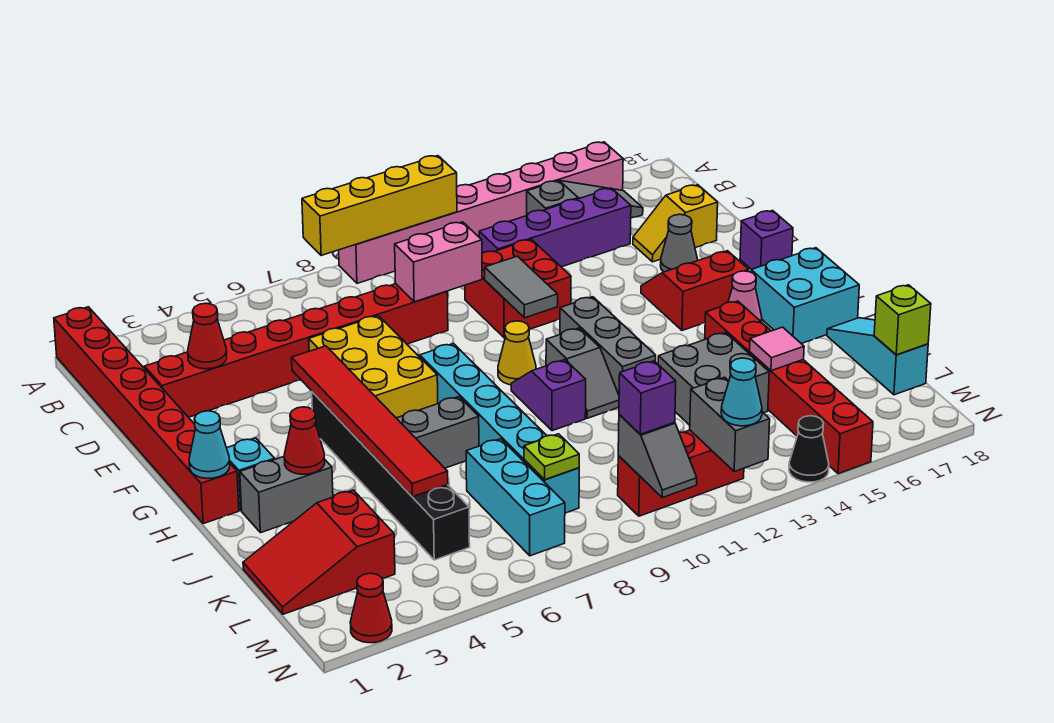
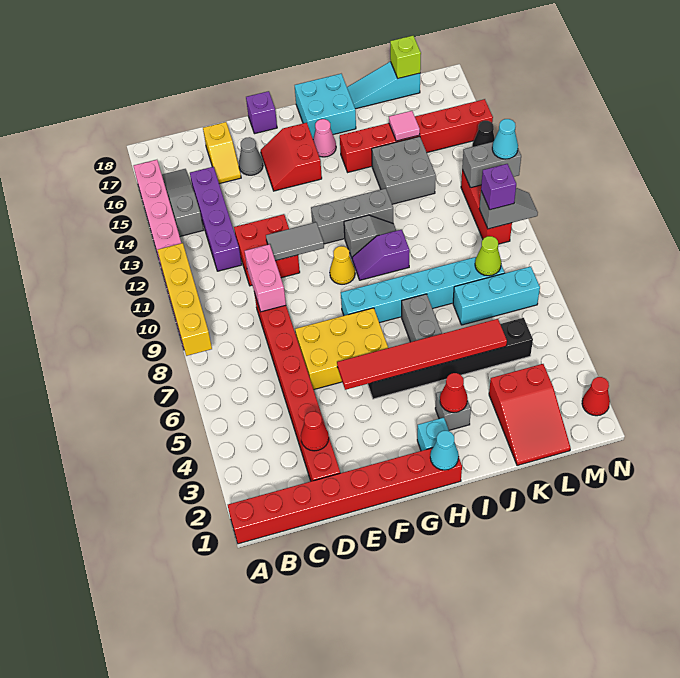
grey 1x2 brick [240,457,333,533] -> grey 1x1 brick [435,391,471,430]
lime 1x1 plate [524,434,579,480] -> lime 1x1 cone [475,236,501,276]

